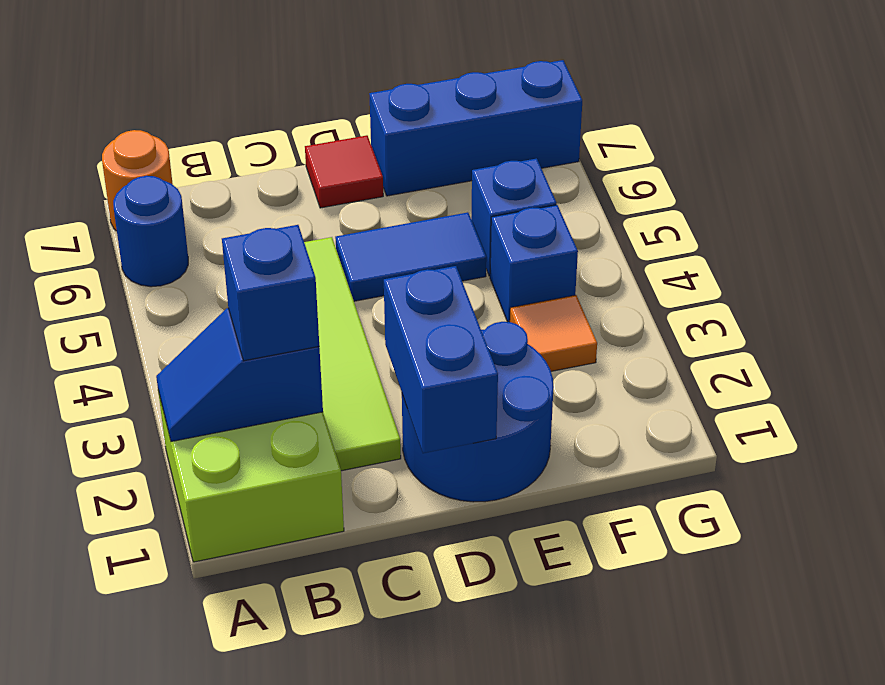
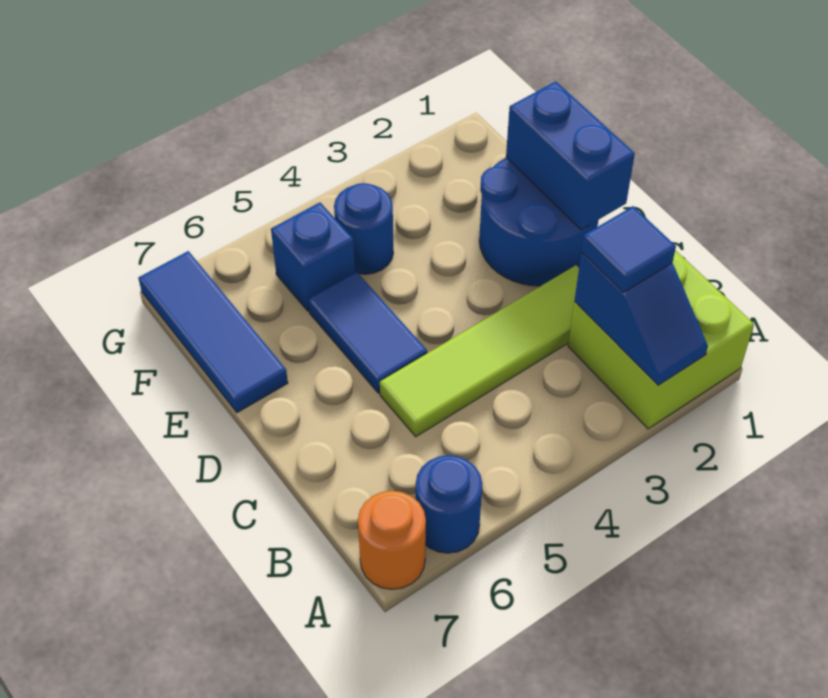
blue 1x1 brick [222,225,319,361] -> blue 1x1 tile [581,206,676,293]
blue 1x2 brick [384,266,498,453] -> blue 1x2 brick turned to [506,81,635,230]
red 1x1 tile [305,135,383,208] -> none
blue 1x3 brick [369,60,582,196] -> blue 1x3 tile [138,251,288,413]
orange 1x1 tile [510,295,597,371] -> none
blue 1x1 brick [490,205,578,322] -> blue 1x1 round brick [334,183,393,274]

